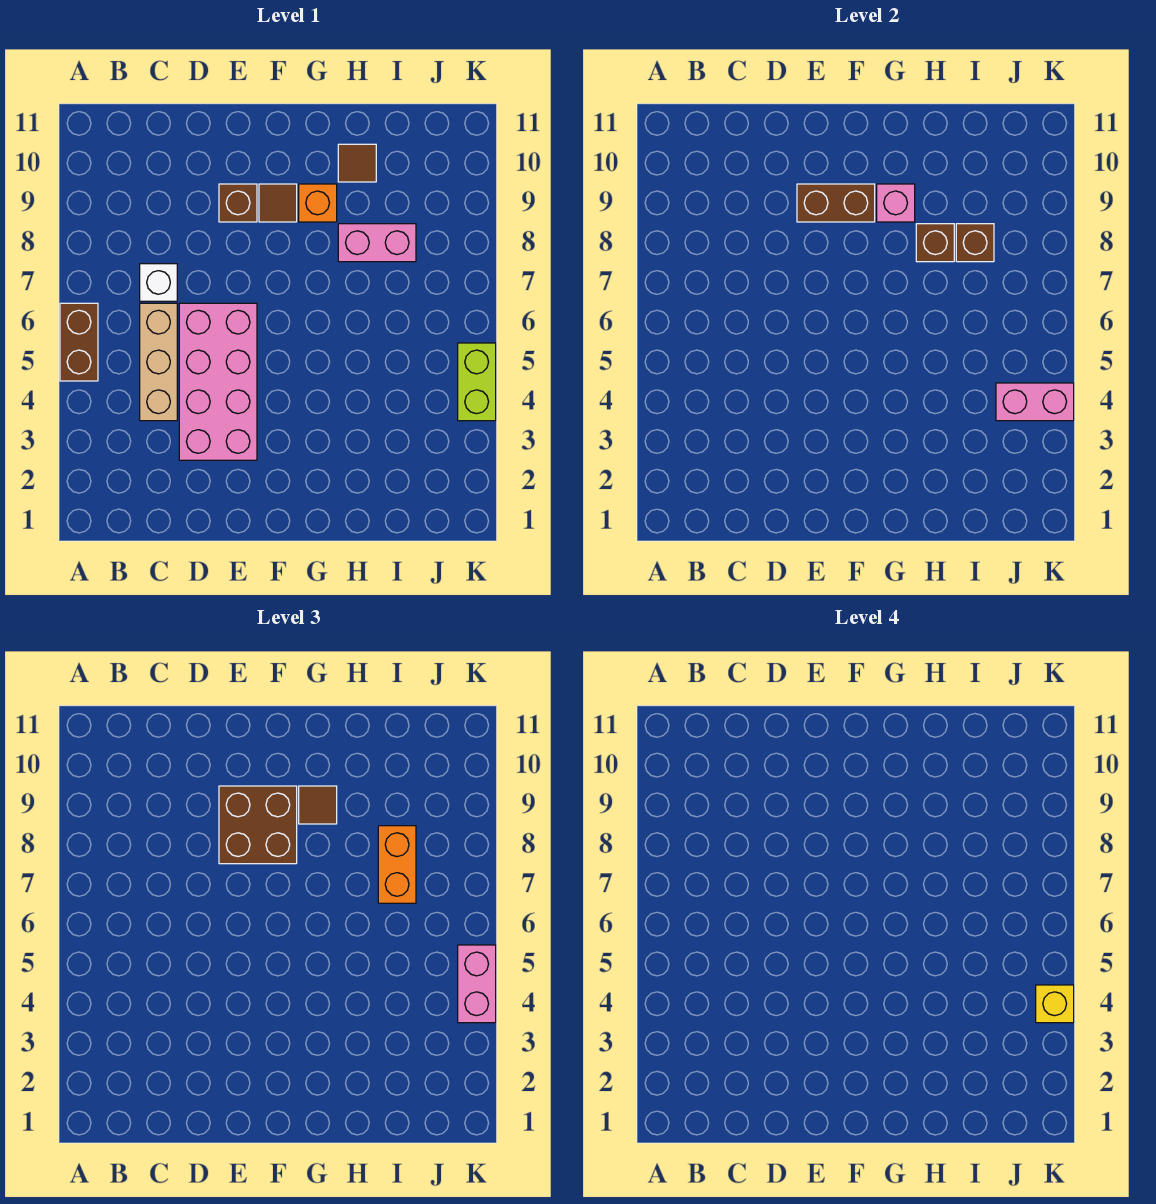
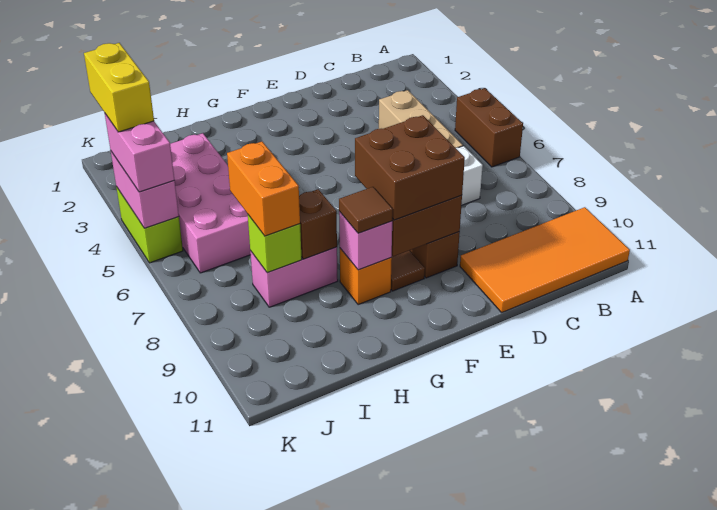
none -> orange 2x4 tile [460,207,630,312]
pink 2x4 brick [179,303,257,460] -> pink 2x4 brick moved to [170,133,251,273]
brown 1x1 tile [338,144,376,182] -> none
brown 1x1 brick [956,224,994,262] -> lime 1x1 brick [248,215,302,273]
pink 1x2 brick [996,383,1074,421] -> pink 1x2 brick turned to [111,152,179,228]
yellow 1x1 brick [1036,985,1074,1023] -> yellow 1x2 brick [84,43,154,132]

